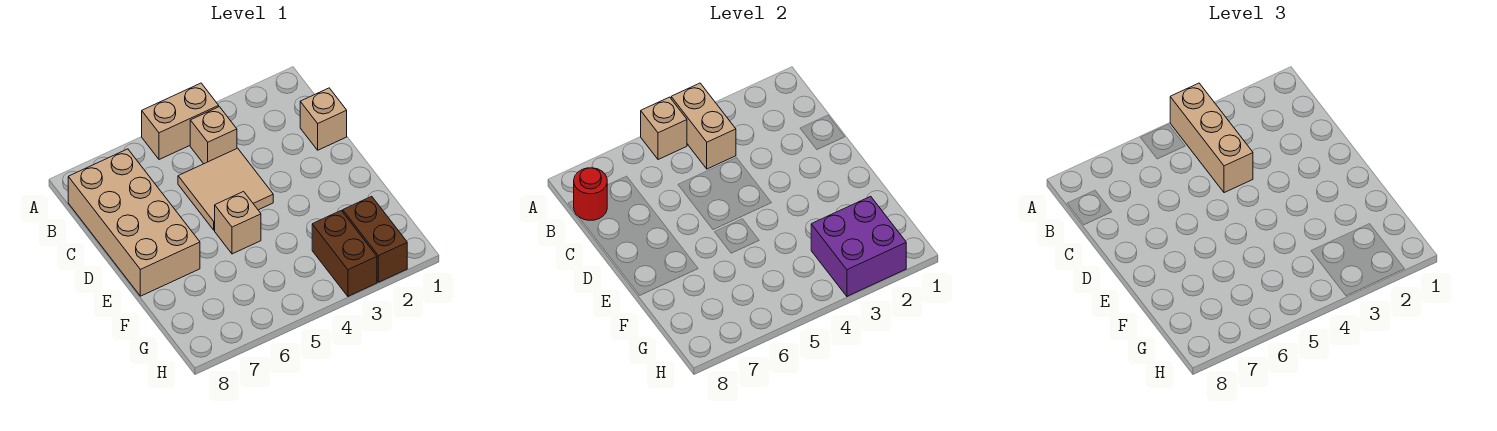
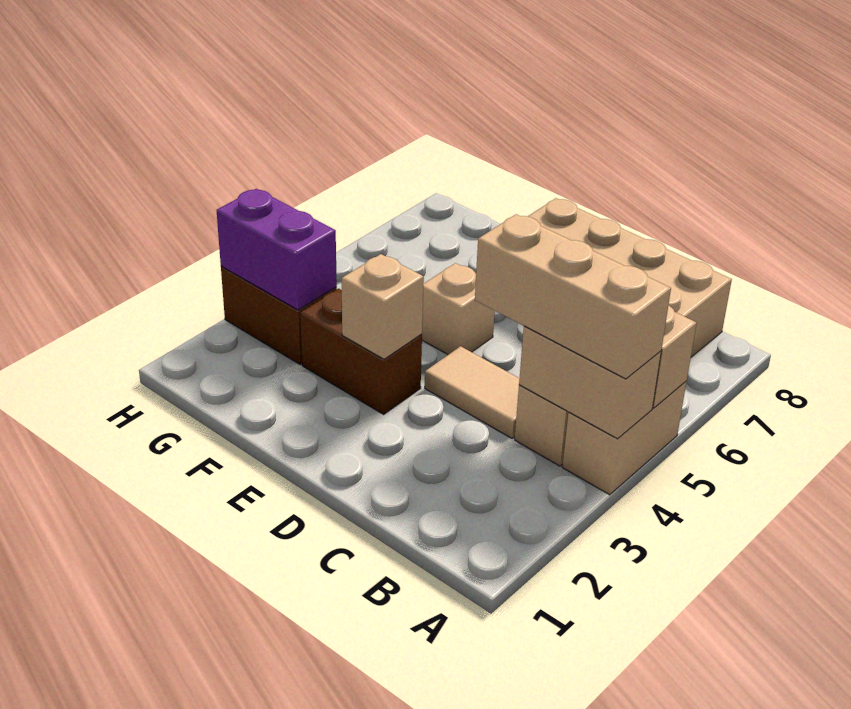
red 1x1 round brick [574,168,607,220] -> none
tan 1x1 brick [300,88,347,150] -> tan 1x1 brick moved to [341,254,424,359]
tan 2x2 tile [178,148,273,230] -> tan 1x2 tile [425,346,519,438]
brown 1x2 brick [343,196,407,282] -> brown 1x2 brick moved to [300,288,422,414]
purple 2x2 brick [811,196,906,296] -> purple 1x2 brick [217,189,337,310]

